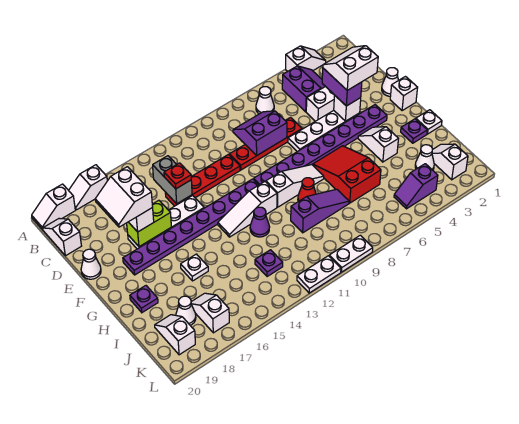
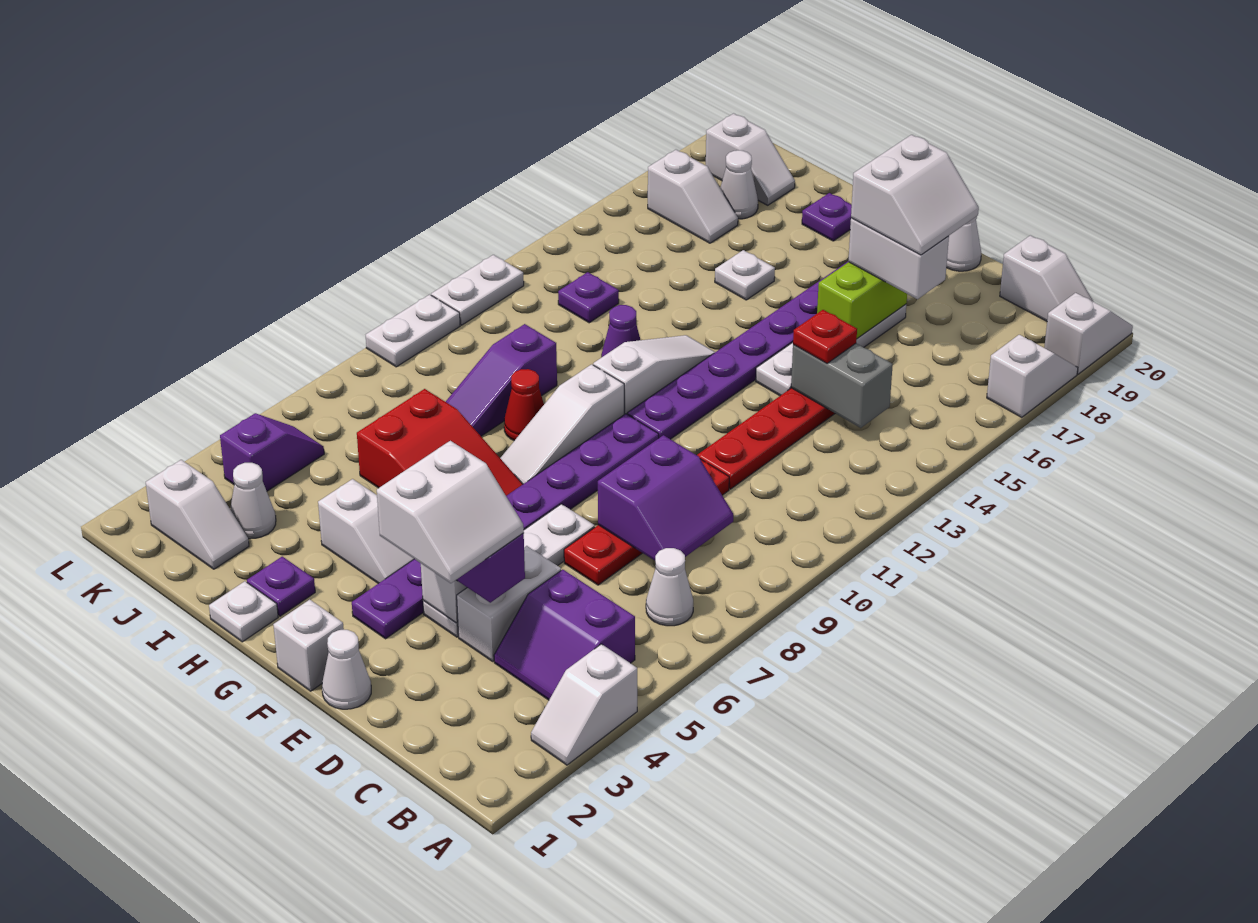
white 2x2 slope [95,167,153,227] -> white 2x2 slope turned to [851,135,979,255]

